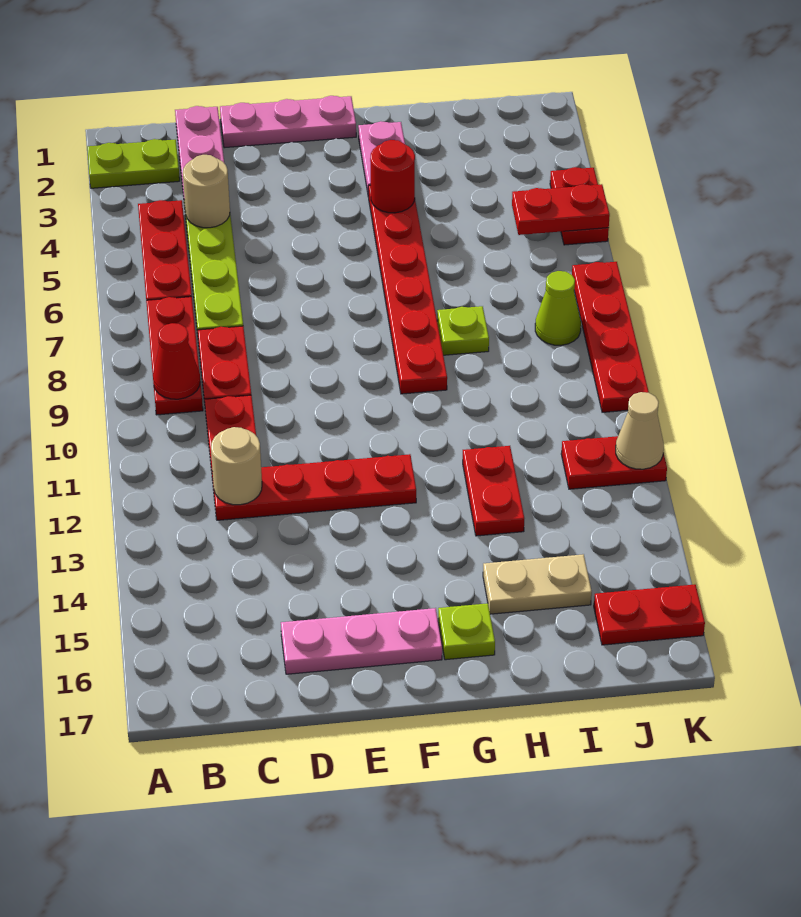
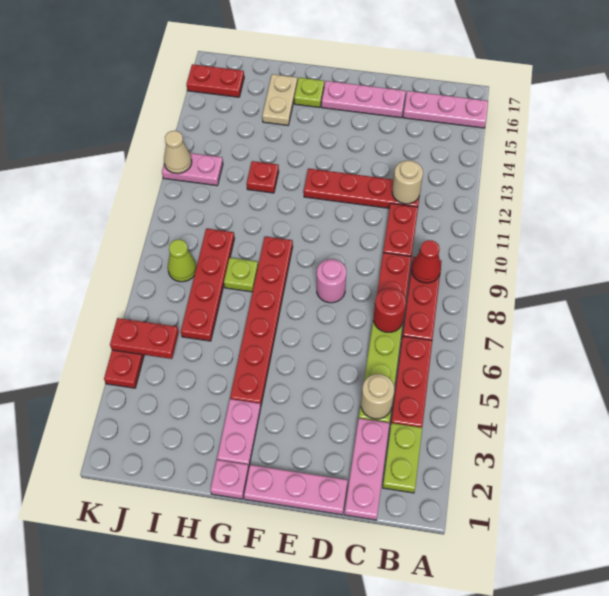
lime 1x2 plate [87,139,180,188] -> lime 1x2 plate turned to [382,423,422,493]
none -> pink 1x3 plate [403,91,488,128]
none -> pink 1x1 round brick [317,259,346,303]
none -> pink 1x1 plate [210,460,249,499]
red 1x1 round brick [370,140,415,213] -> red 1x1 round brick moved to [374,288,406,332]
red 1x2 plate [463,446,524,536] -> red 1x1 plate [247,161,279,193]
tan 1x2 plate [483,554,592,614] -> tan 1x2 plate turned to [262,74,297,125]
red 1x2 plate [561,436,667,489] -> pink 1x2 plate [162,153,223,186]
red 1x4 plate [572,262,649,412] -> red 1x4 plate moved to [181,229,235,341]

